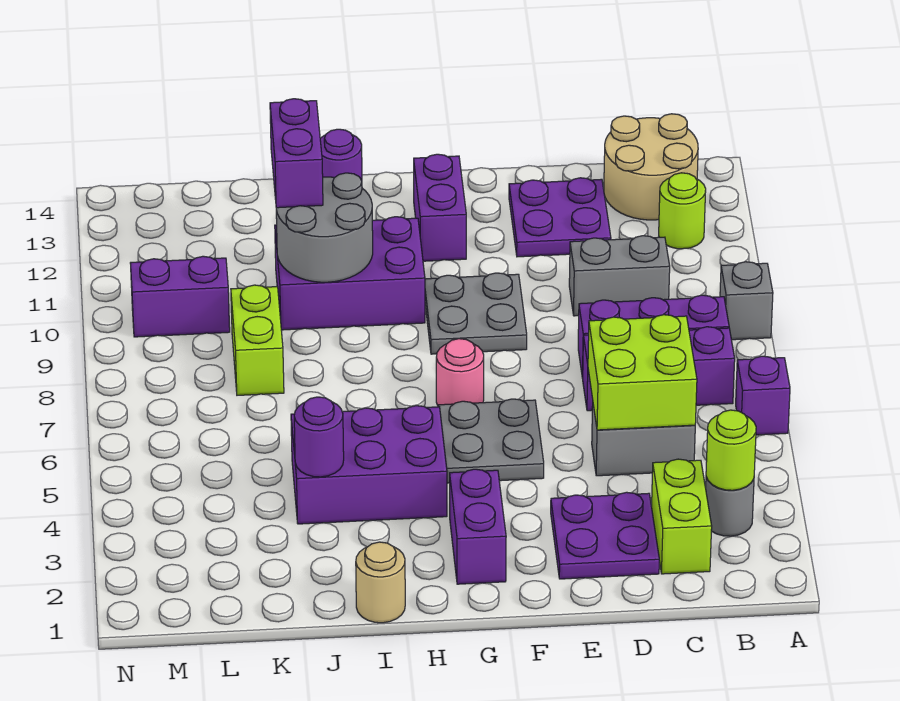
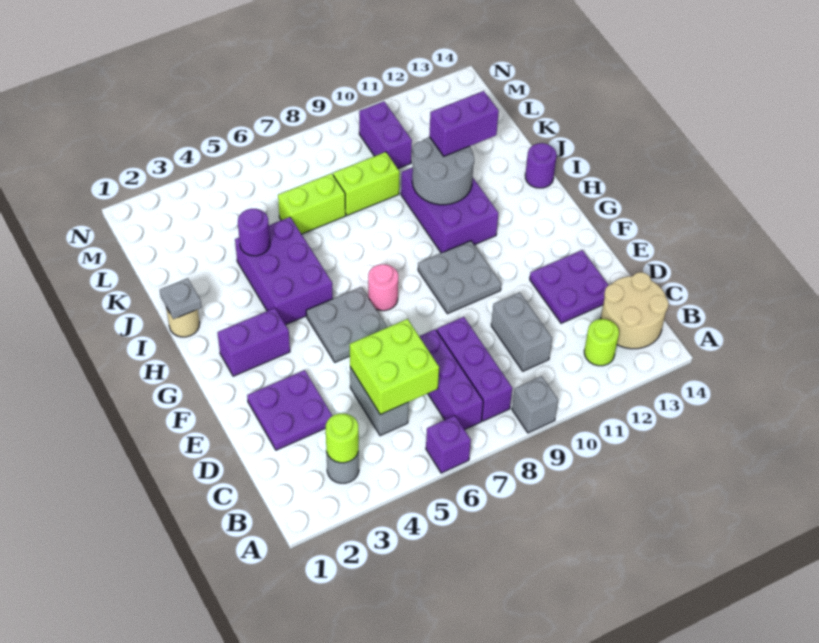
lime 1x2 brick [652,459,712,574] -> lime 1x2 brick moved to [278,173,346,234]
purple 1x2 brick [414,154,466,261] -> none
none -> grey 1x1 plate [160,278,202,319]

